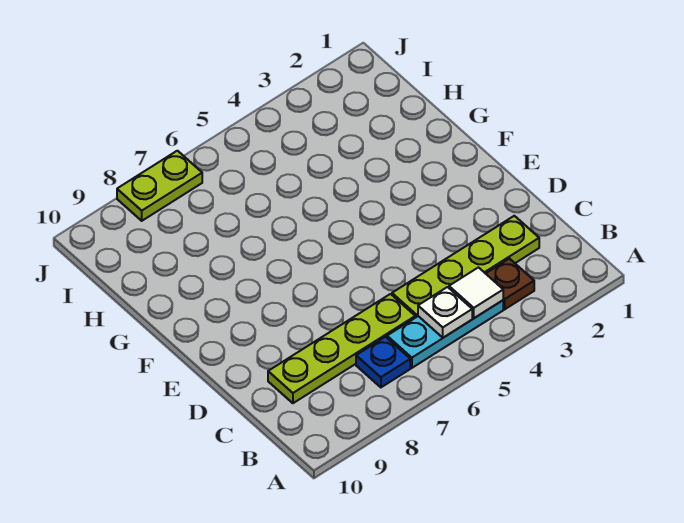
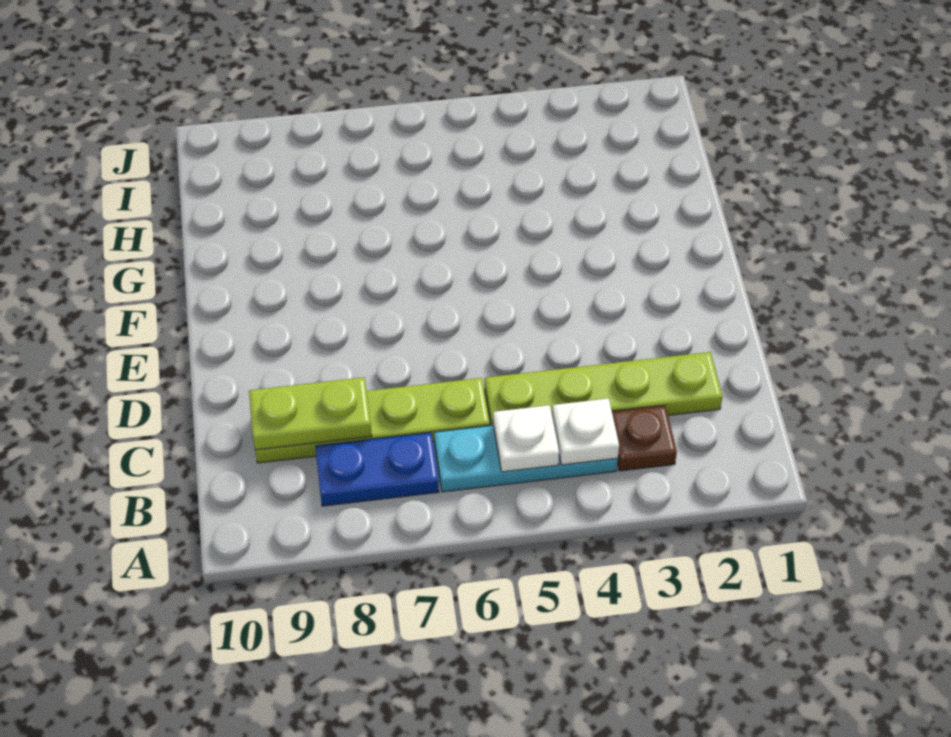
white 1x1 tile [449,268,503,318] -> white 1x1 plate [552,398,619,465]
blue 1x1 plate [356,337,410,387] -> blue 1x2 plate [315,432,439,506]
lime 1x2 plate [117,151,202,221] -> lime 1x2 plate moved to [249,377,372,450]

